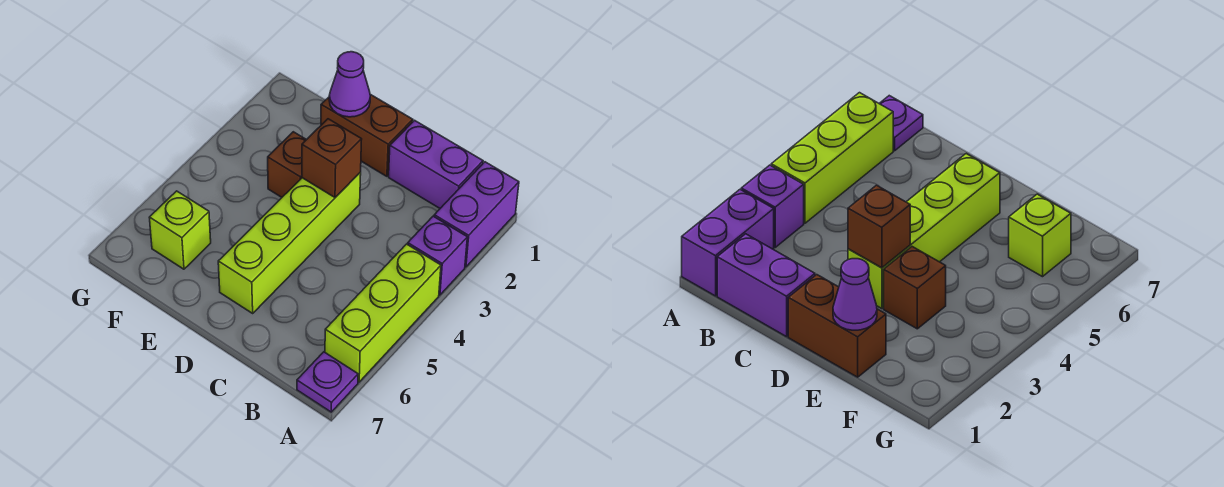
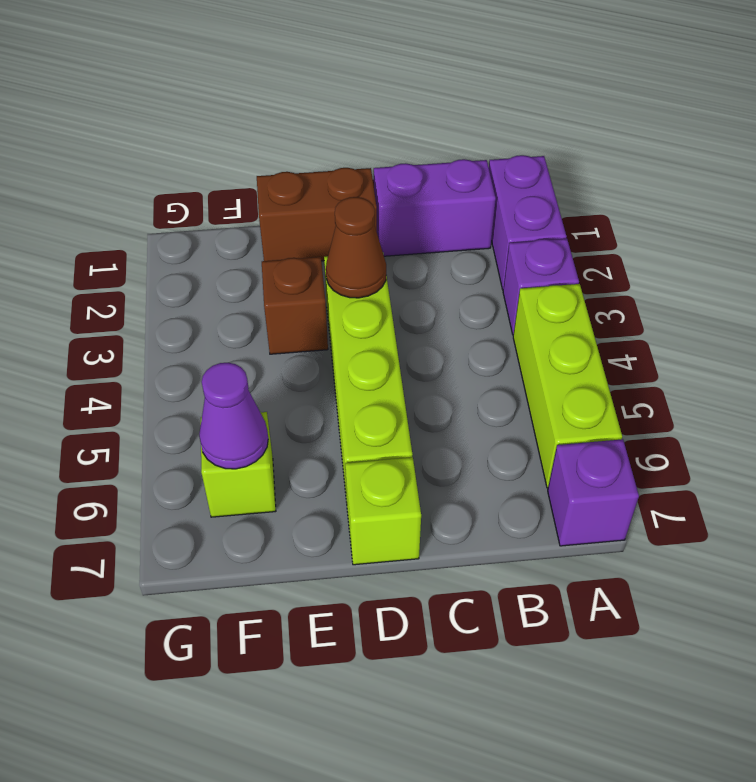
purple 1x1 plate [297,352,358,412] -> purple 1x1 brick [548,439,639,546]
brown 1x1 brick [302,119,362,197] -> brown 1x1 cone [326,197,386,298]
none -> lime 1x1 brick [345,457,421,565]
purple 1x1 cone [329,52,370,117] -> purple 1x1 cone moved to [199,363,268,469]

